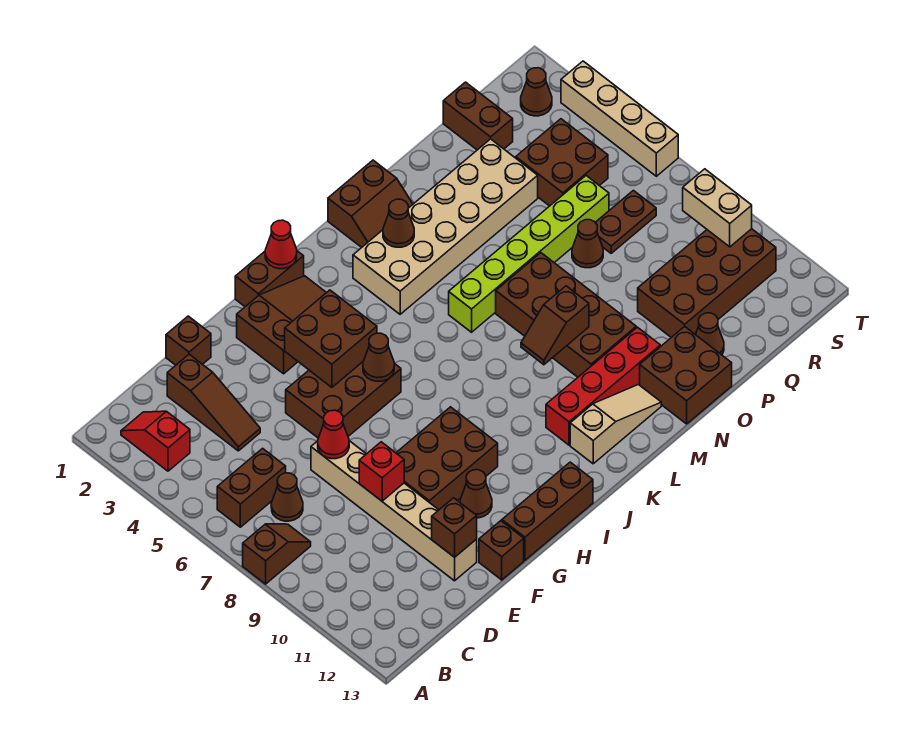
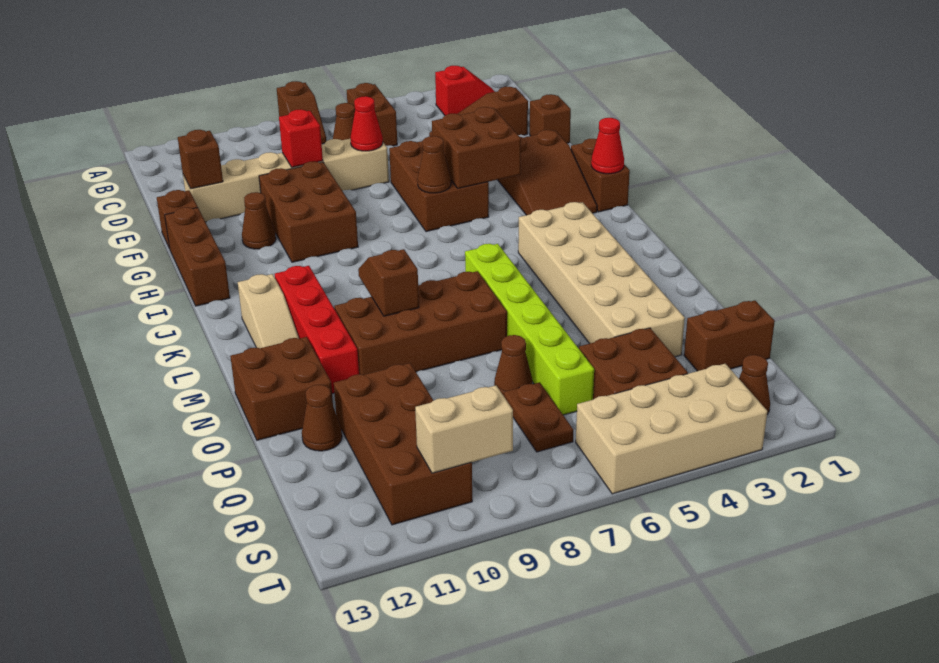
brown 2x2 slope [328,160,413,247] -> none
brown 1x1 cone [383,199,414,247] -> none
tan 1x4 brick [561,61,678,176] -> tan 2x4 brick [576,364,767,494]

